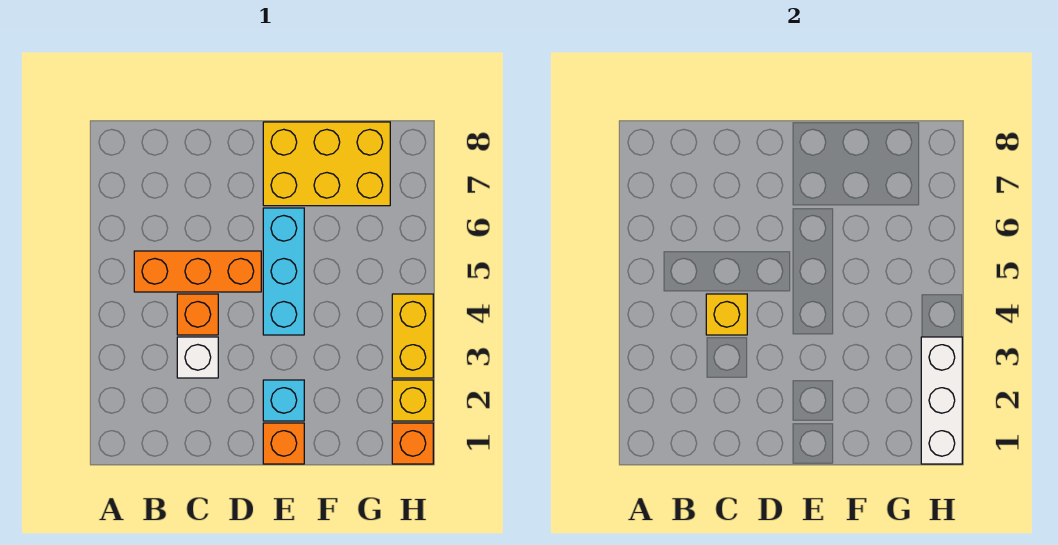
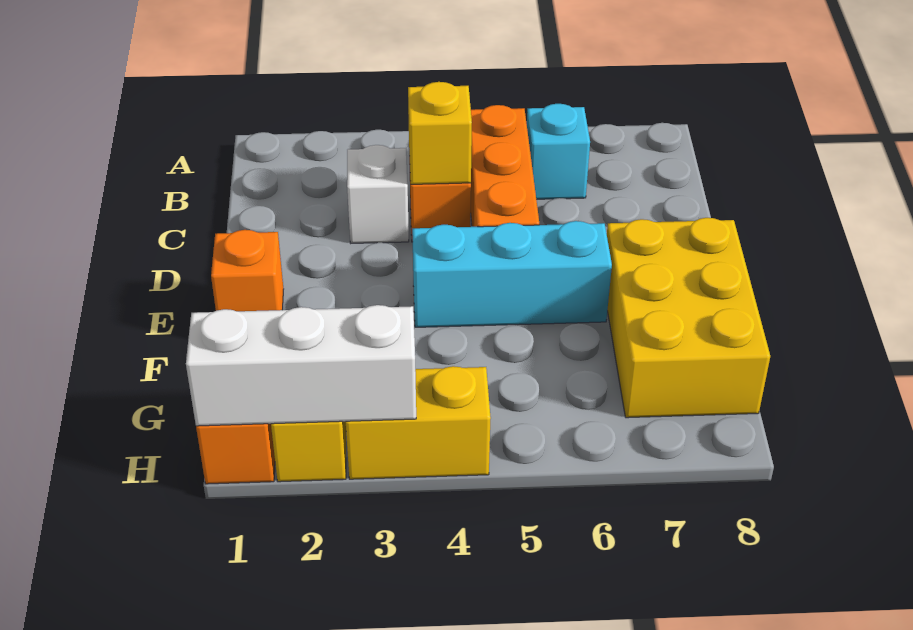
cyan 1x1 brick [263,380,304,421] -> cyan 1x1 brick moved to [527,104,590,199]

